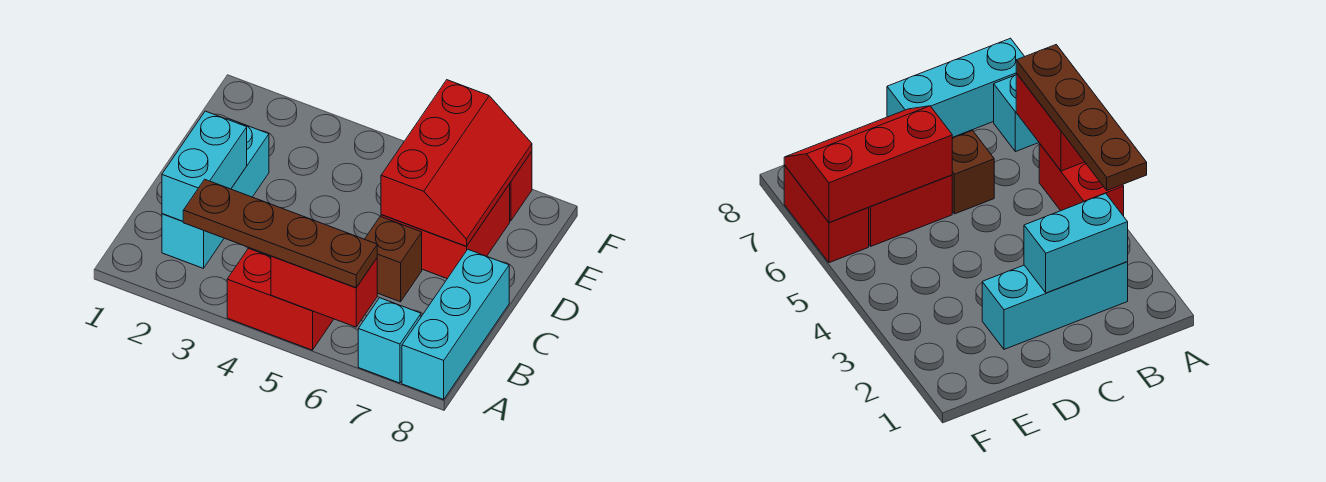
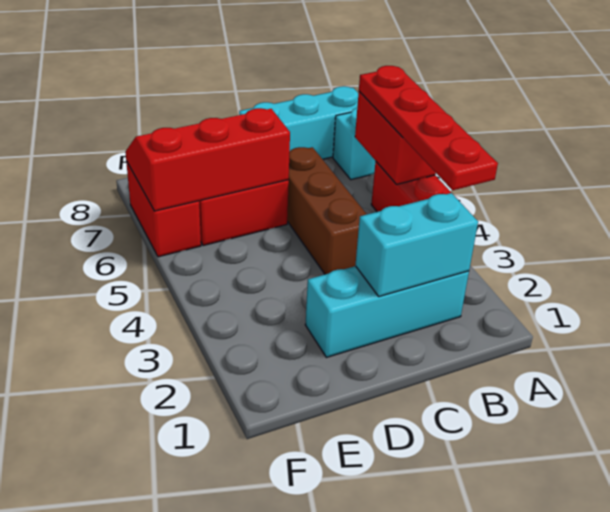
brown 1x4 plate [183,179,377,288] -> red 1x4 plate [359,66,498,190]
brown 1x1 brick [365,216,422,302] -> brown 1x3 brick [287,147,367,274]

